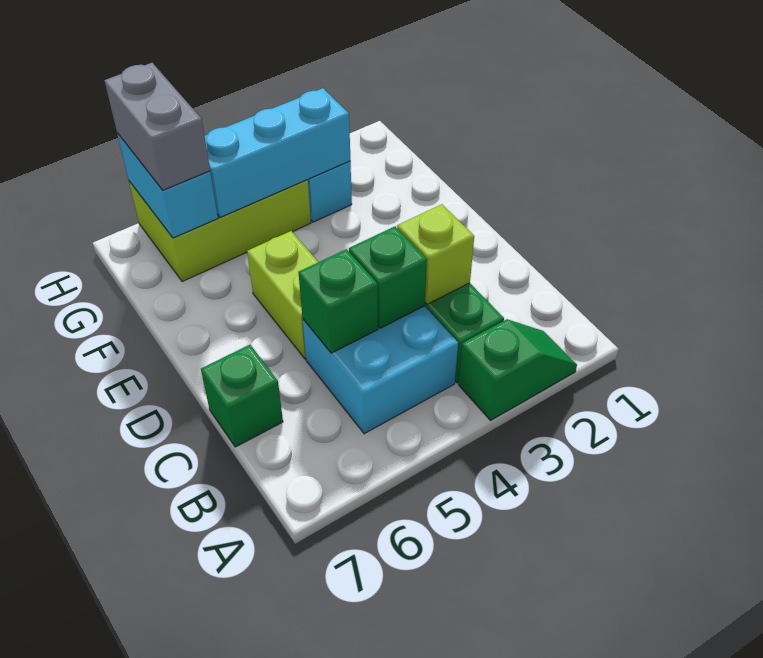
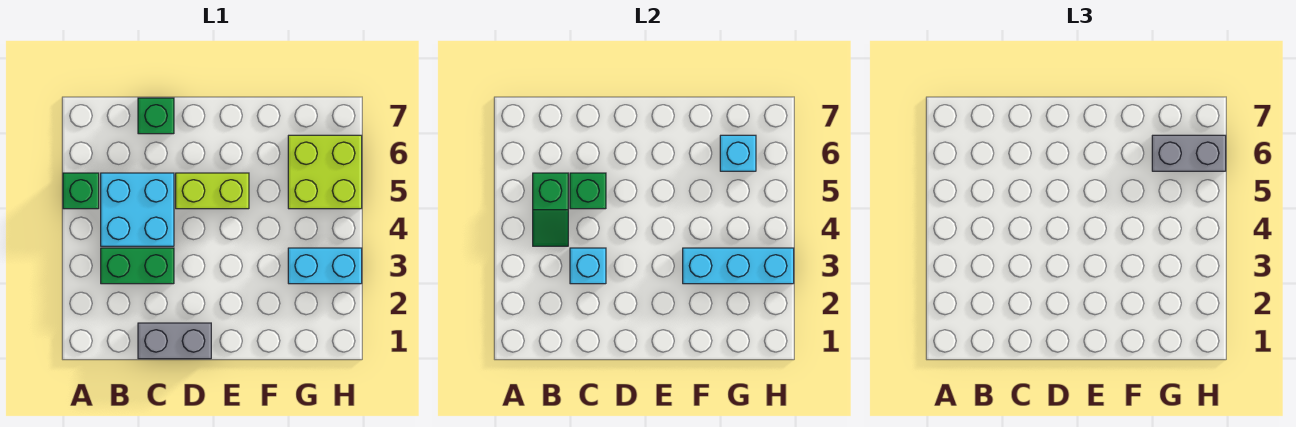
green 1x2 slope [458,319,577,420] -> green 1x2 slope moved to [533,173,568,246]
none -> grey 1x2 brick [138,323,211,359]
lime 1x1 brick [397,204,474,304] -> cyan 1x1 brick [570,248,606,284]
green 1x1 brick [349,226,427,328] -> green 1x1 brick moved to [63,173,99,209]
cyan 1x3 brick [205,88,350,217] -> cyan 1x3 brick turned to [683,248,794,284]
lime 2x3 brick [129,180,311,282] -> lime 2x2 brick [288,135,362,209]
cyan 1x2 brick [117,133,218,238] -> cyan 1x1 brick [720,135,756,171]

